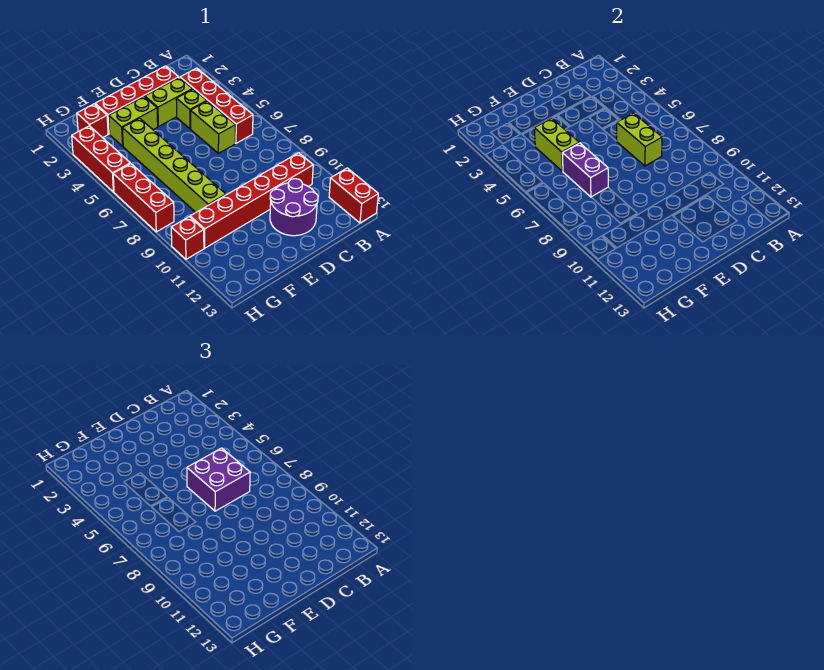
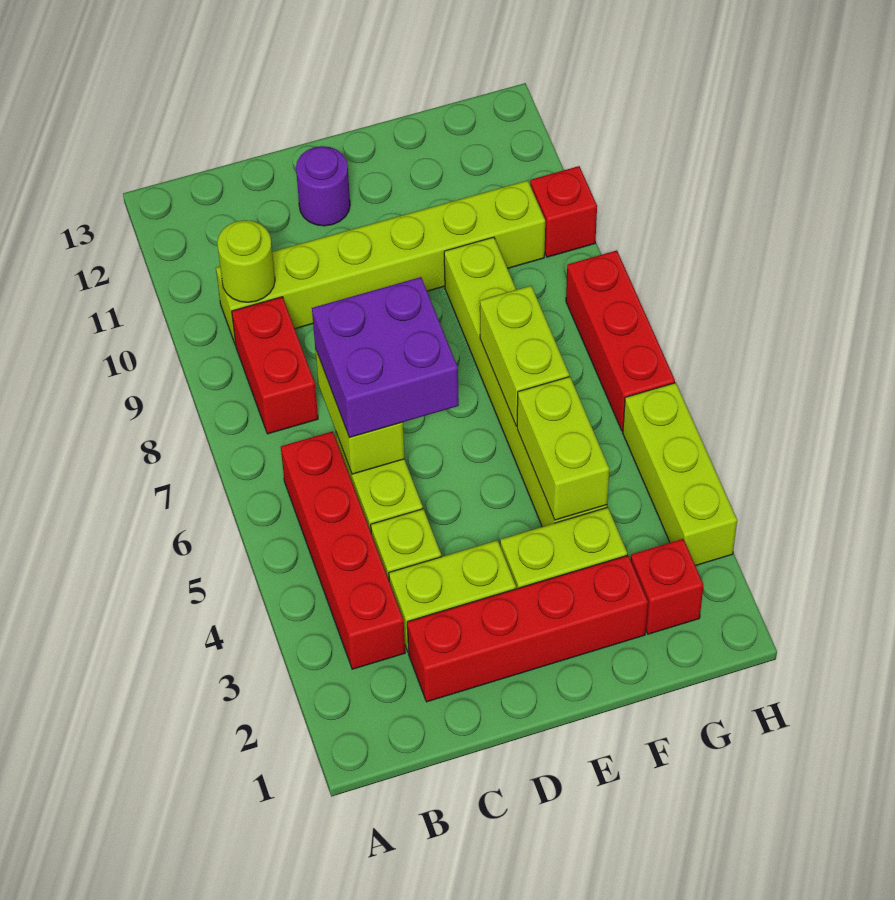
red 1x2 brick [329,168,378,223] -> red 1x2 brick moved to [232,297,318,434]
red 1x6 brick [190,153,313,248] -> lime 1x6 brick [216,180,545,345]
none -> lime 1x1 round brick [217,220,275,302]
purple 2x2 round brick [270,179,318,236] -> purple 1x1 round brick [296,146,350,226]
purple 1x2 brick [562,143,608,197] -> lime 1x2 brick [480,286,569,426]
red 1x3 brick [72,126,130,192] -> lime 1x3 brick [623,383,737,566]

